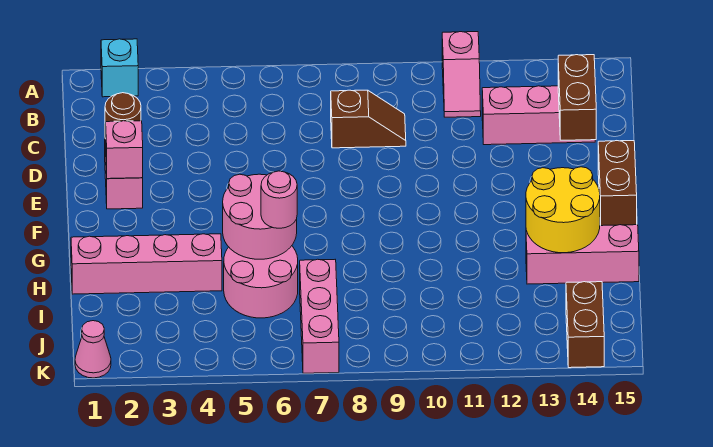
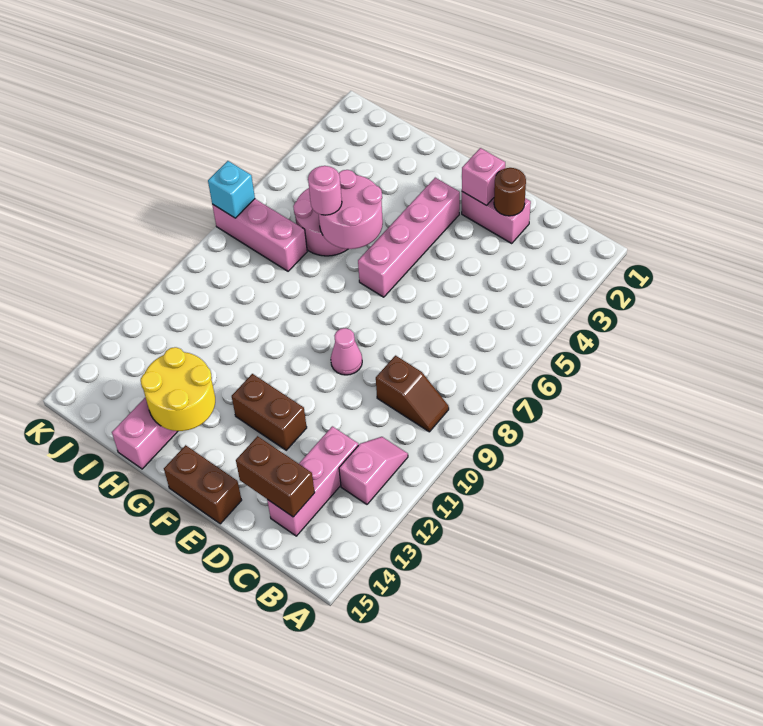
cyan 1x1 brick [101,39,138,97] -> cyan 1x1 brick moved to [208,161,255,218]
pink 1x2 slope [442,32,481,117] -> pink 1x2 slope turned to [339,437,408,504]
brown 1x2 slope [331,90,406,148] -> brown 1x2 slope turned to [376,356,449,432]
pink 1x4 brick [71,234,222,294] -> pink 1x4 brick moved to [358,178,460,297]
brown 1x2 brick [566,282,604,368] -> brown 1x2 brick moved to [232,374,307,450]
pink 1x1 cone [75,321,111,378] -> pink 1x1 cone moved to [331,328,362,375]

